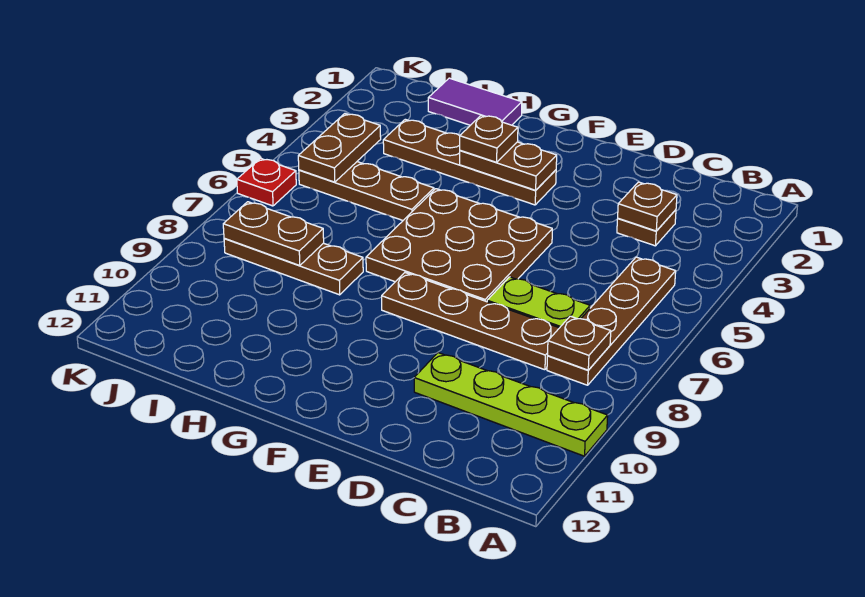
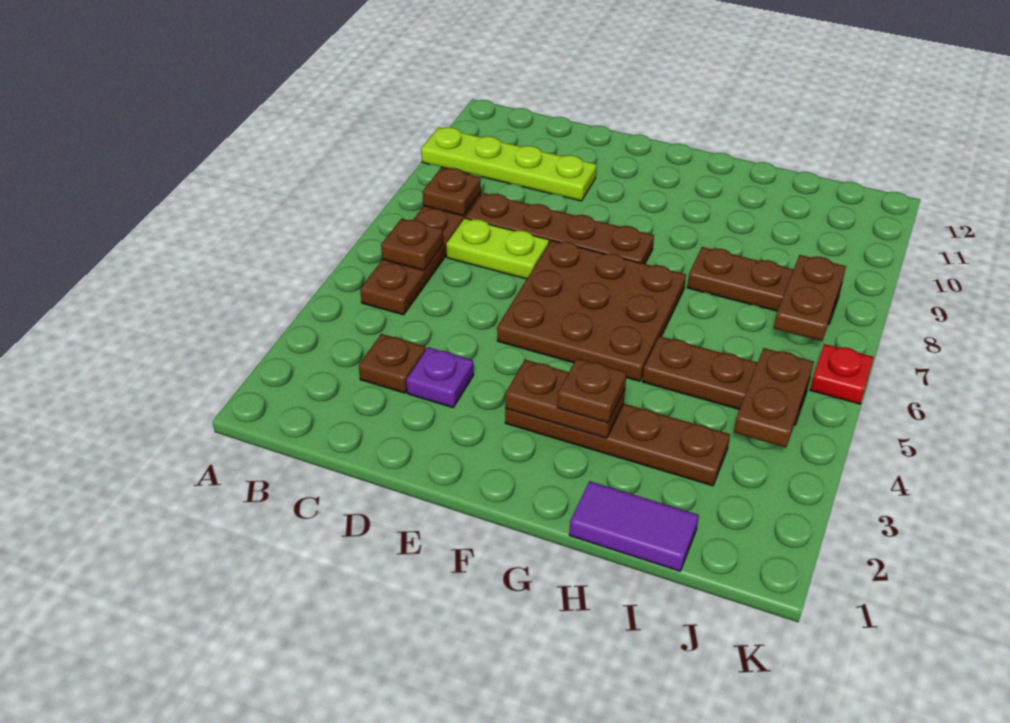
brown 1x1 plate [618,182,677,231] -> brown 1x1 plate moved to [381,219,443,270]
none -> purple 1x1 plate [406,347,474,408]
brown 1x2 plate [223,202,324,266] -> brown 1x2 plate turned to [774,255,846,341]

